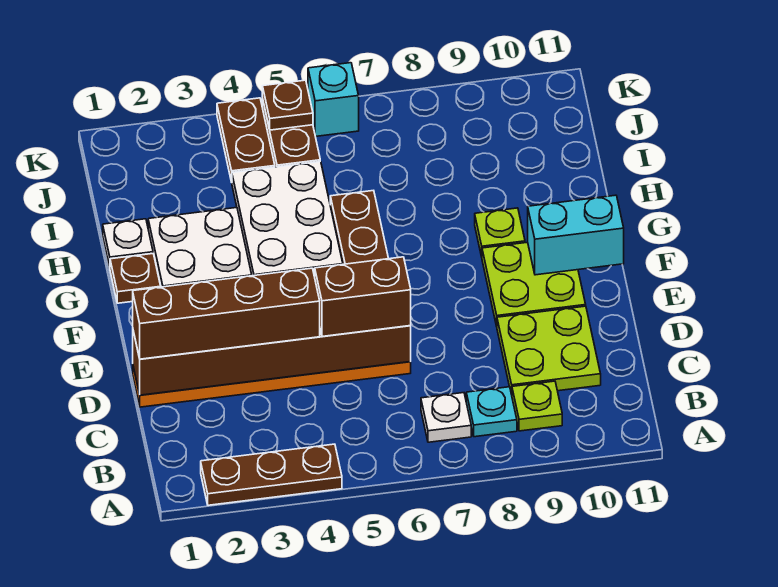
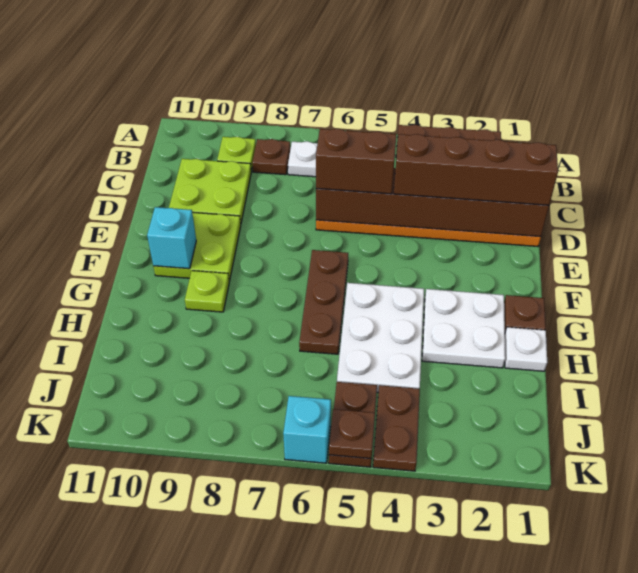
cyan 1x1 plate [466,387,517,437] -> brown 1x1 plate [252,139,290,175]
cyan 1x2 brick [528,195,624,275] -> cyan 1x1 brick [147,207,196,269]

